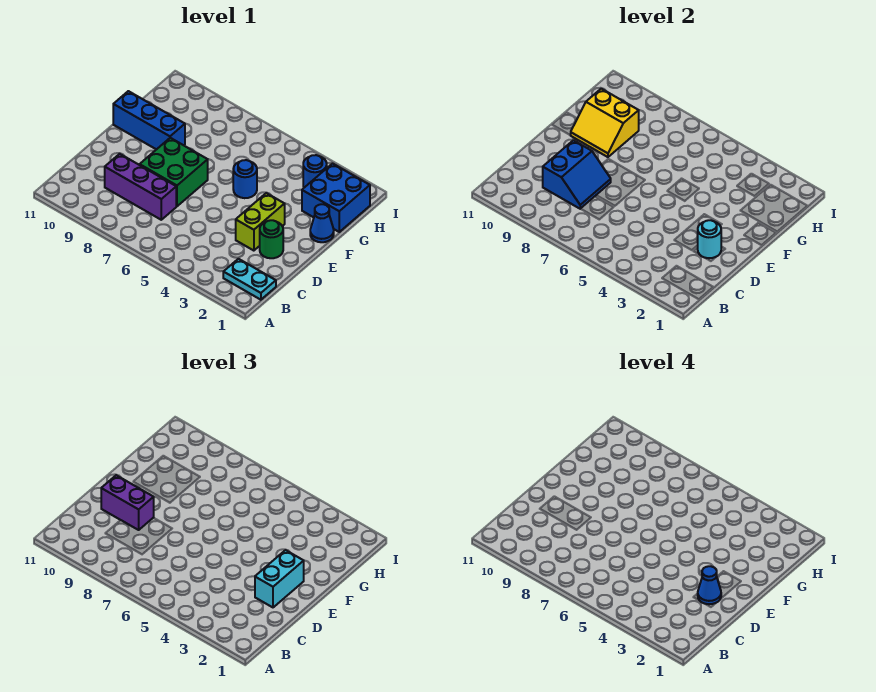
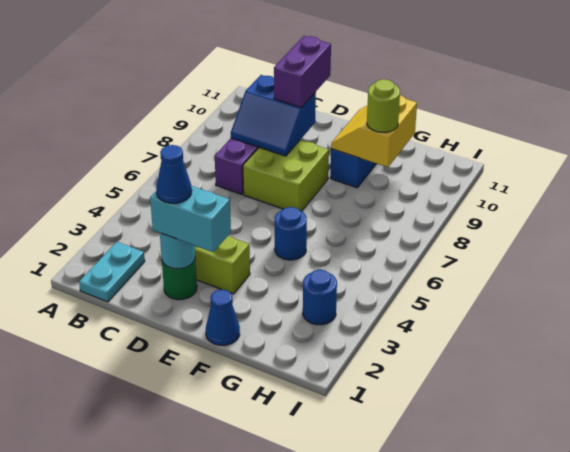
green 2x2 brick [140,138,208,206] -> lime 2x2 brick [243,140,329,211]
blue 2x2 brick [302,164,370,232] -> none
none -> lime 1x1 round brick [367,79,400,132]

